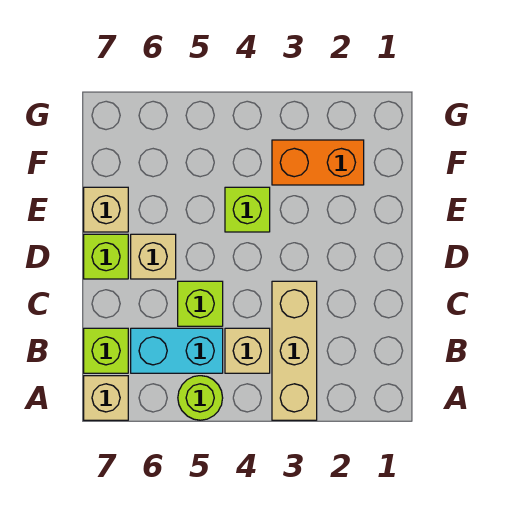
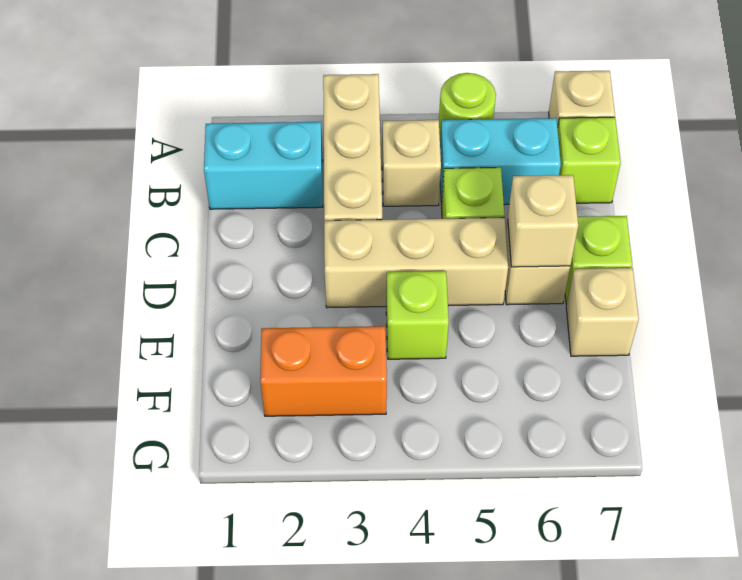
none -> cyan 1x2 brick [204,122,323,209]
none -> tan 1x3 brick [324,218,508,308]
none -> tan 1x1 brick [508,175,578,267]

